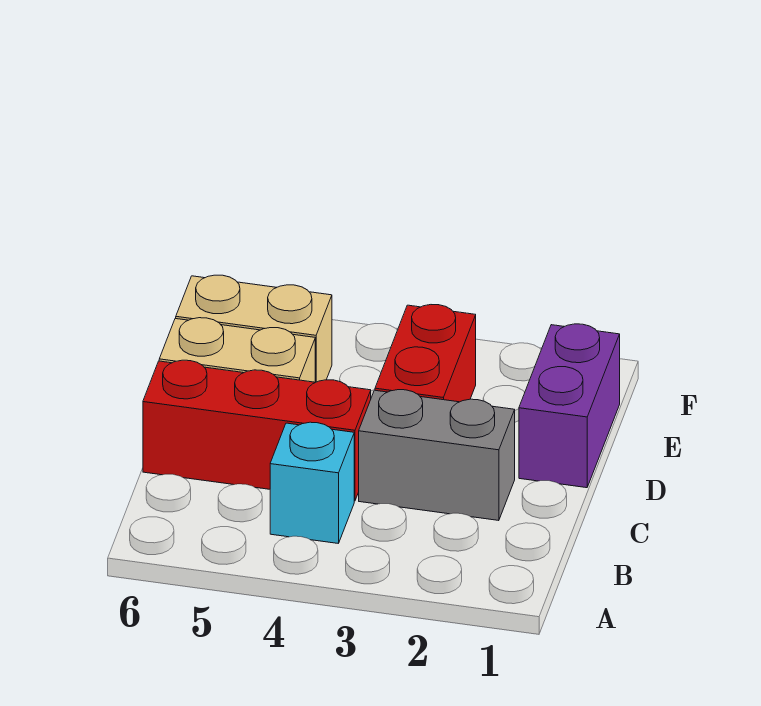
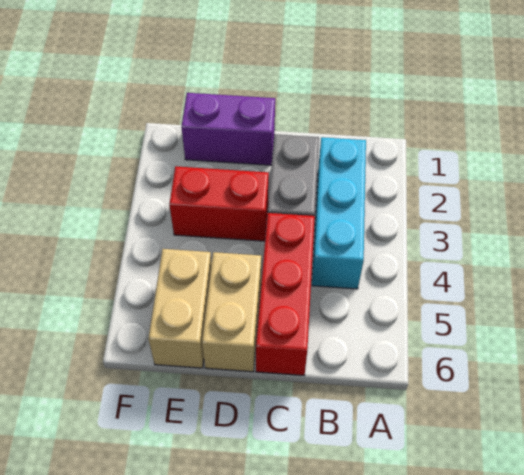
cyan 1x1 brick [270,422,354,543] -> cyan 1x3 brick [312,137,366,289]

